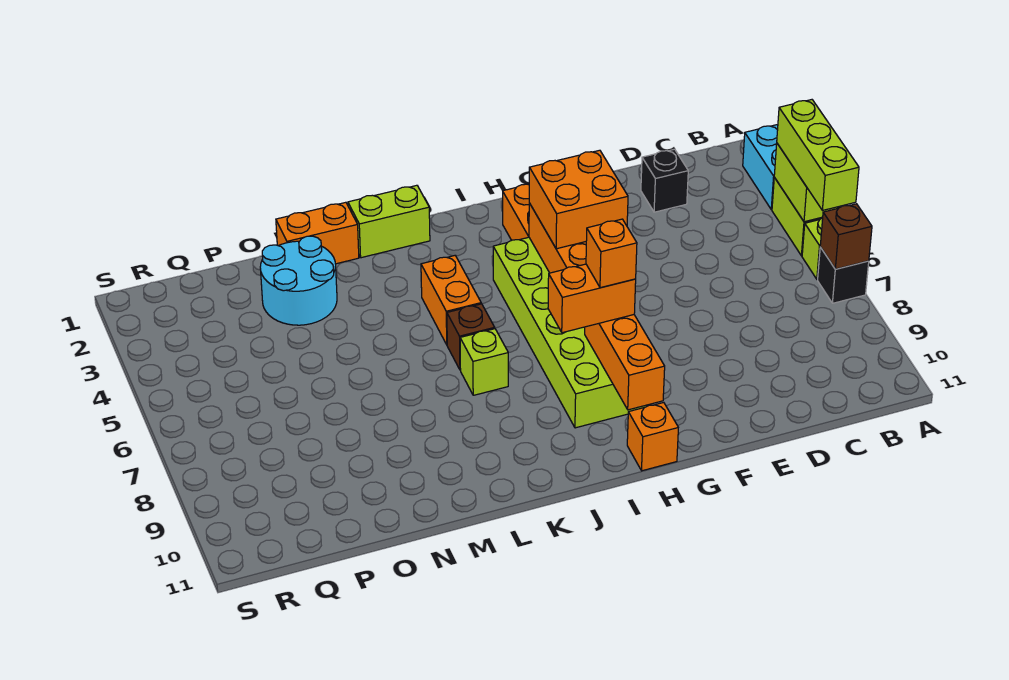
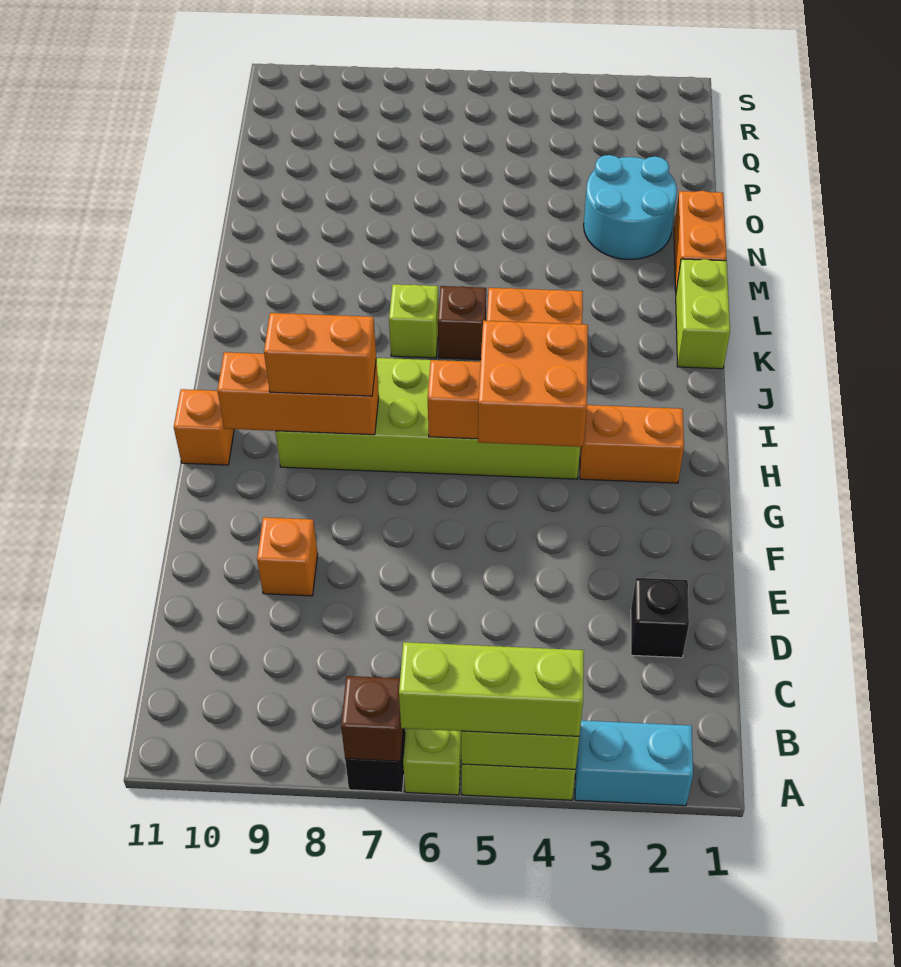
orange 1x2 brick [548,264,636,333] -> orange 1x2 brick turned to [264,313,376,396]
orange 1x1 brick [586,219,637,288] -> orange 1x1 brick moved to [257,517,318,596]

